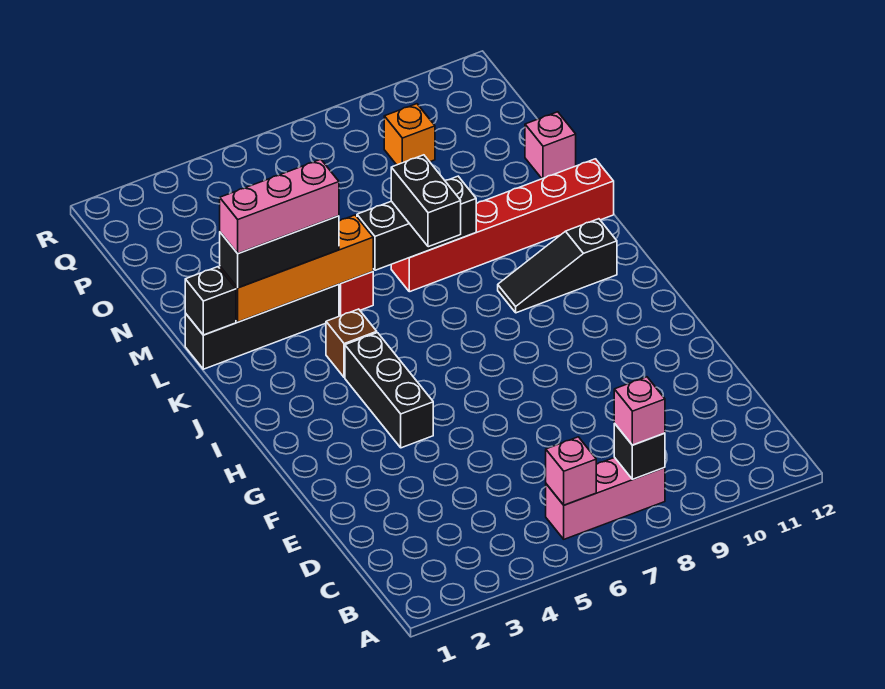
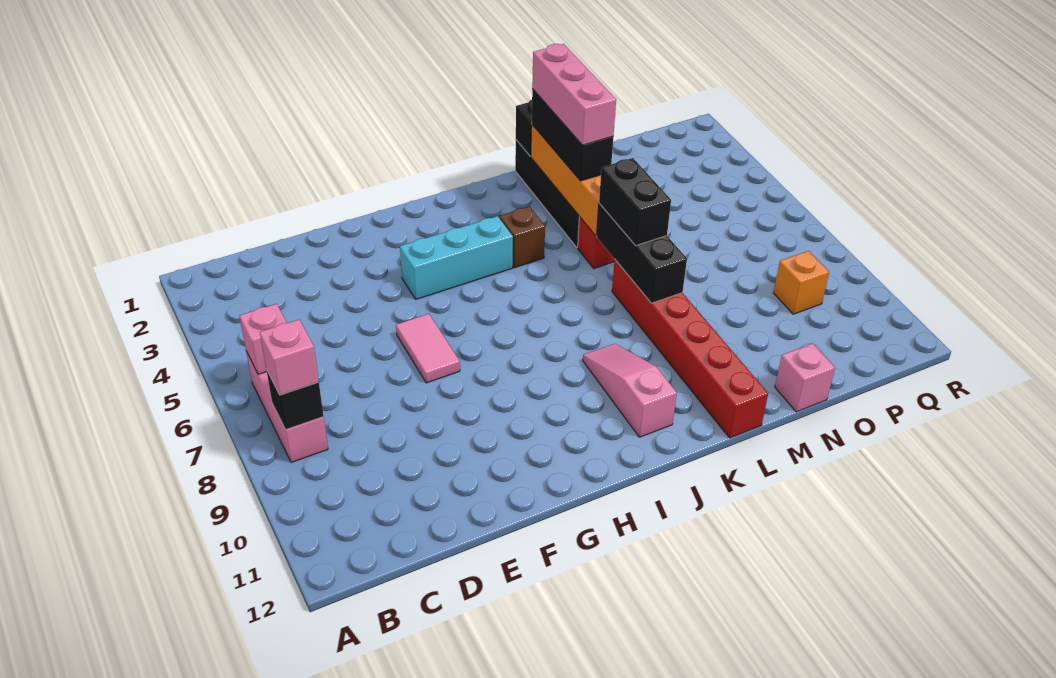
none -> pink 1x2 tile [396,314,460,383]
black 1x3 brick [345,333,433,448] -> cyan 1x3 brick [400,216,513,299]
black 1x3 slope [498,219,617,313] -> pink 1x3 slope [583,344,677,437]
black 1x2 brick [391,155,461,247] -> black 1x2 brick turned to [599,158,671,246]

